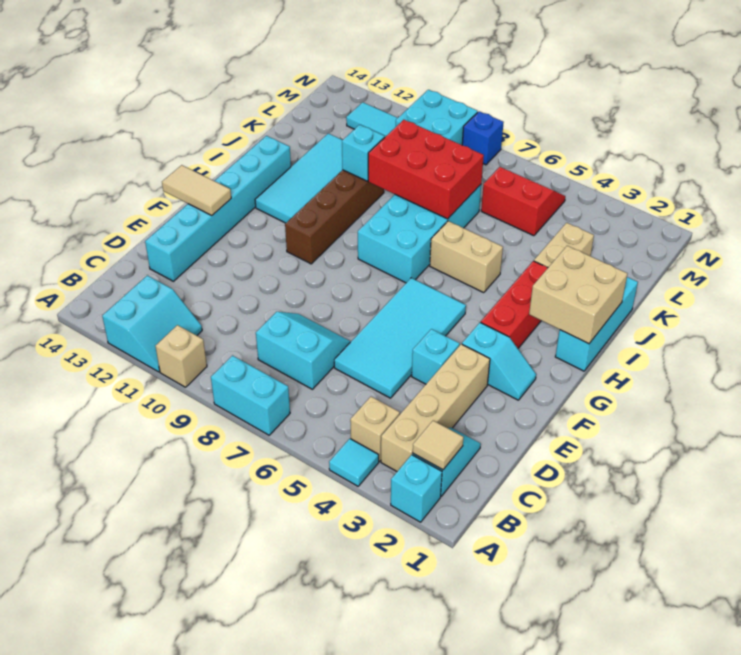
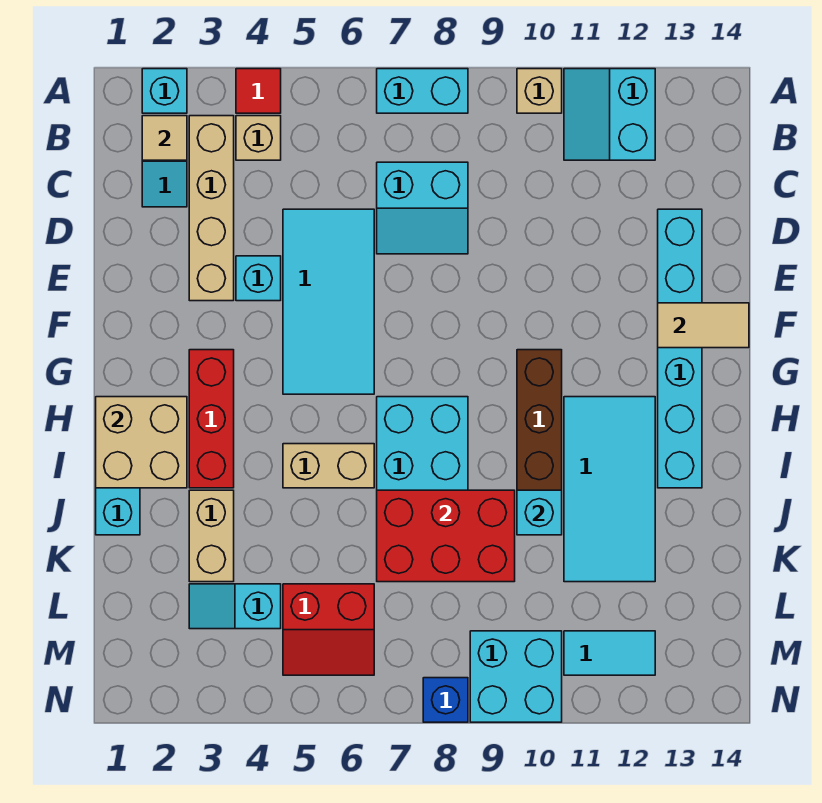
cyan 1x1 tile [329,439,379,486] -> red 1x1 tile [236,69,281,113]
cyan 1x2 slope [462,322,536,400] -> cyan 1x2 slope moved to [189,584,281,629]

